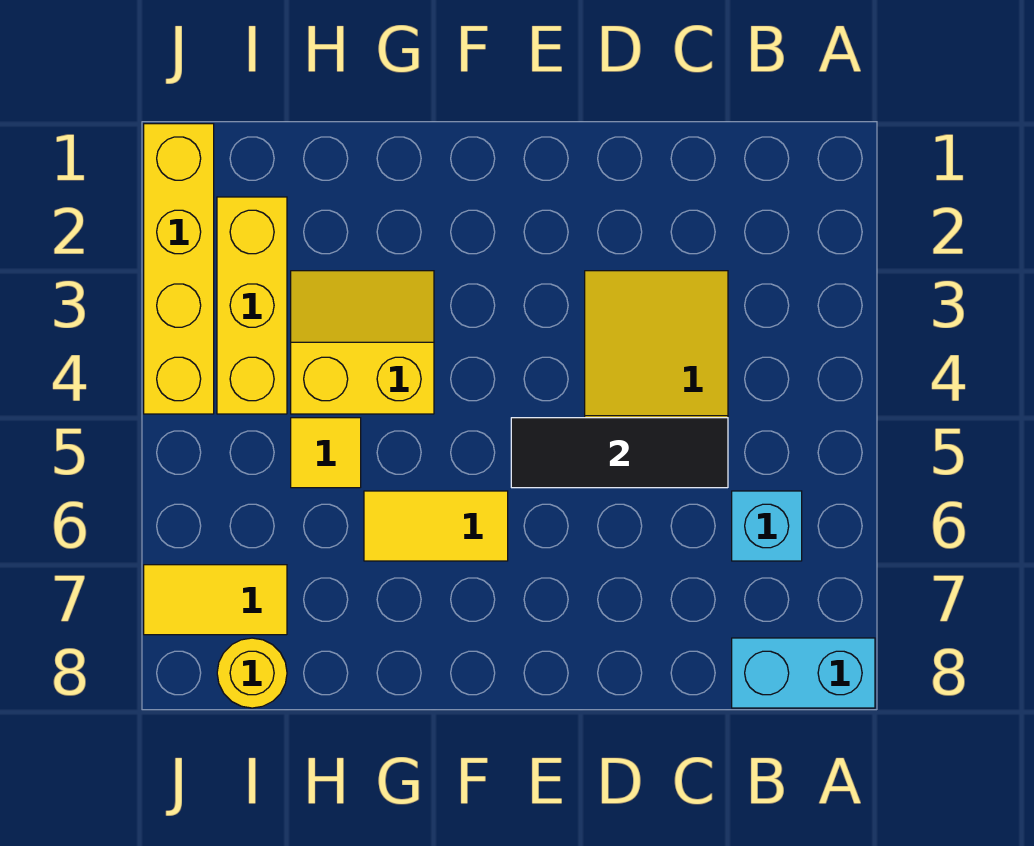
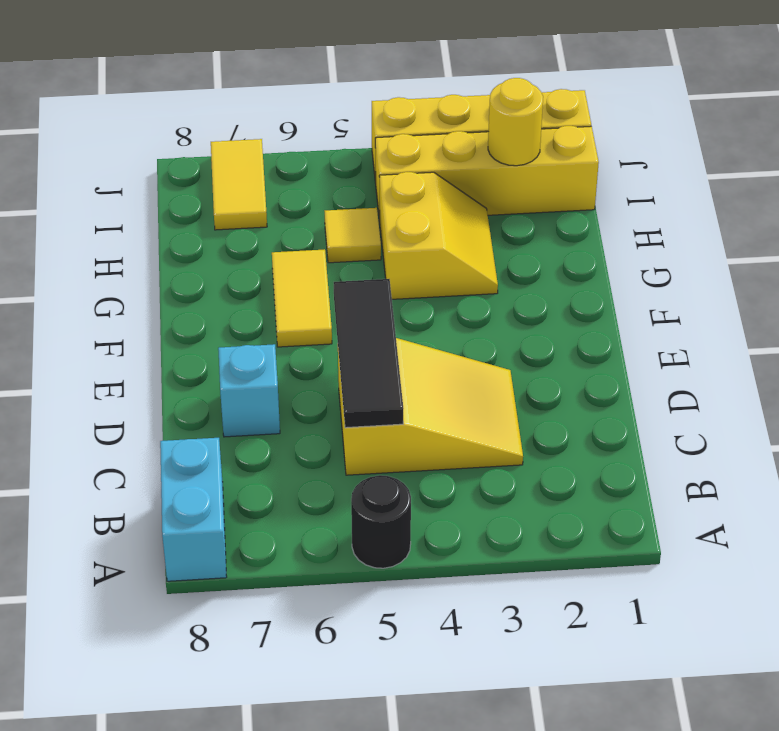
none -> black 1x1 round brick [351,475,411,568]
cyan 1x1 brick [732,491,802,561] -> cyan 1x1 brick moved to [218,344,280,437]
yellow 1x3 brick [217,197,287,414] -> yellow 1x4 brick [375,126,599,221]
yellow 1x1 round brick [217,638,287,708] -> yellow 1x1 round brick moved to [488,78,543,166]

